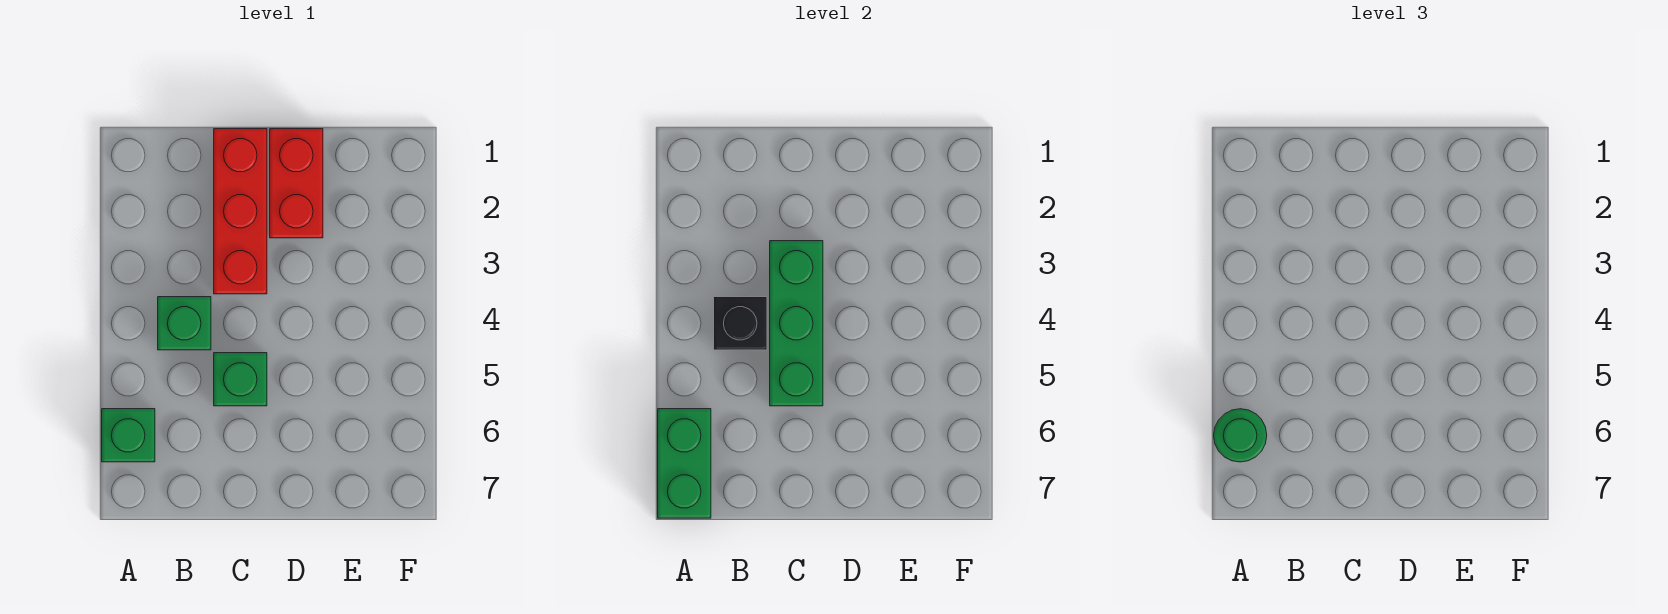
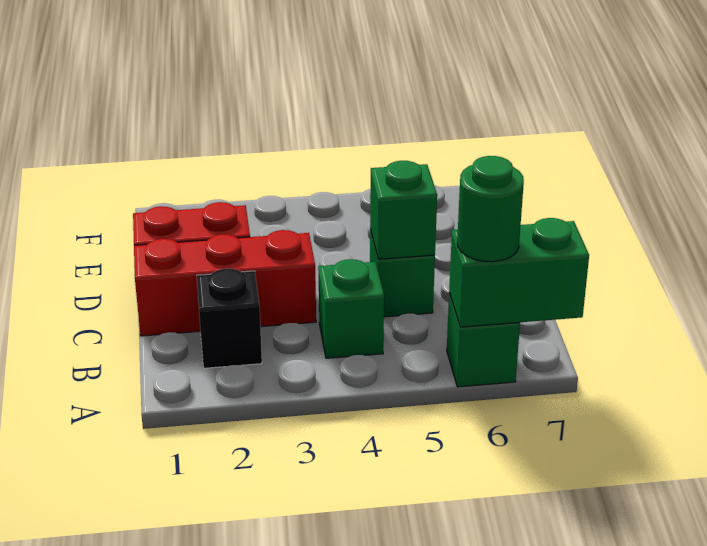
black 1x1 brick [714,297,767,350] -> black 1x1 brick moved to [197,269,262,368]
green 1x3 brick [770,241,823,406] -> green 1x1 brick [370,161,437,259]

